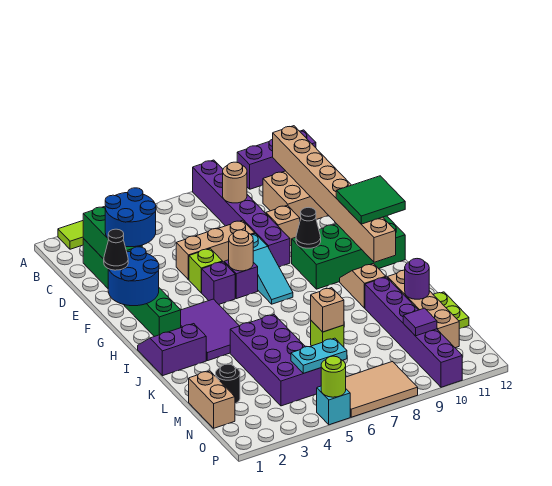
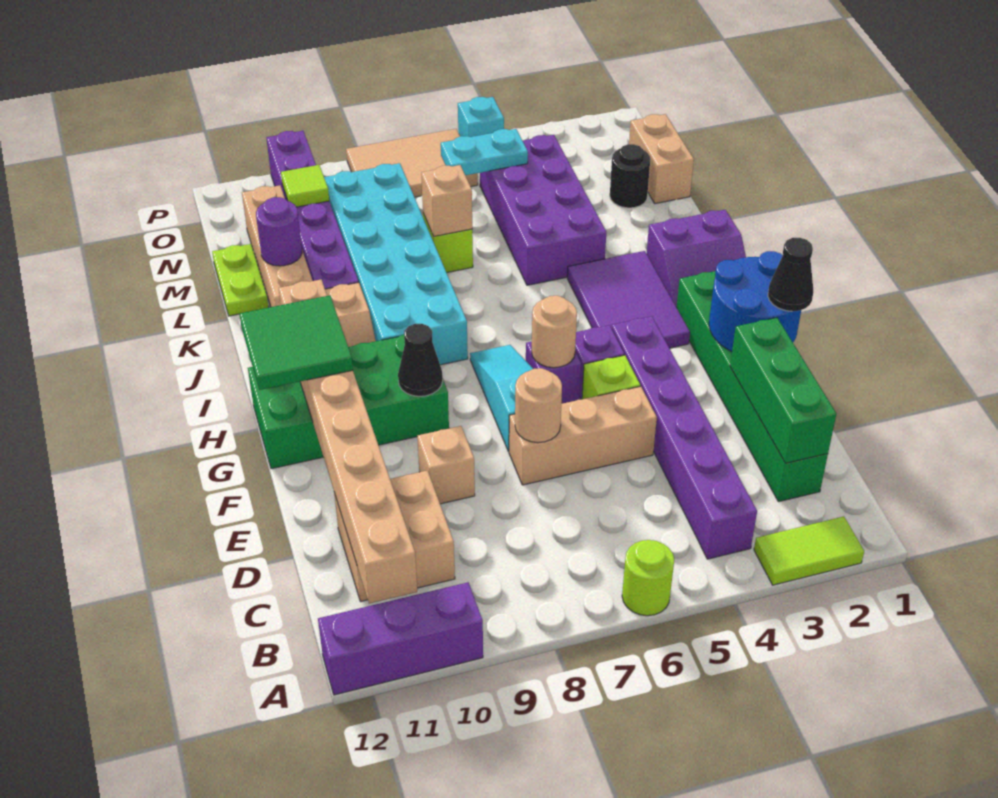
purple 1x6 brick [193,160,290,267] -> purple 1x6 brick moved to [612,316,757,559]
tan 1x1 round brick [223,162,247,203] -> tan 1x1 round brick moved to [515,368,562,443]
blue 2x2 round brick [105,188,156,247] -> none
none -> cyan 2x6 brick [324,163,468,365]
purple 1x1 tile [403,308,437,336] -> lime 1x1 tile [281,165,329,207]
lime 1x1 round brick [321,356,346,397] -> lime 1x1 round brick moved to [622,540,674,616]

